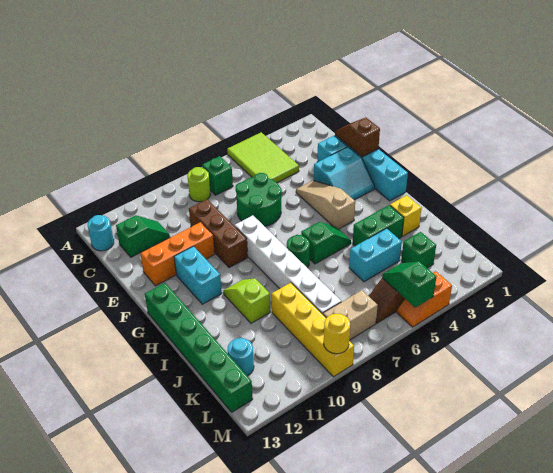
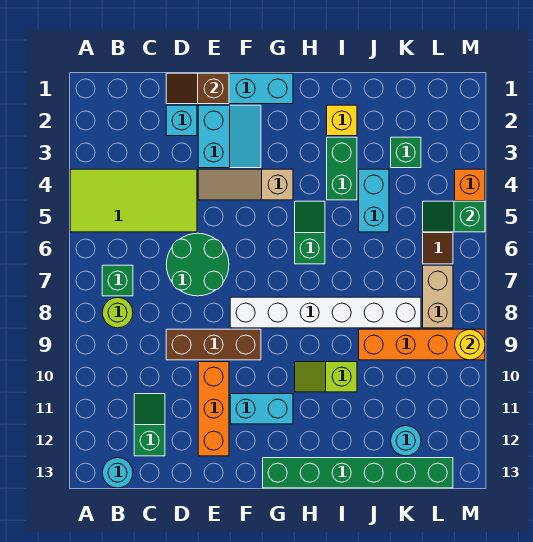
lime 2x3 tile [227,132,299,183] -> lime 2x4 tile [70,169,197,232]
green 1x1 round brick [287,235,310,268] -> none
yellow 1x4 brick [271,283,354,377] -> orange 1x4 brick [359,329,485,360]

